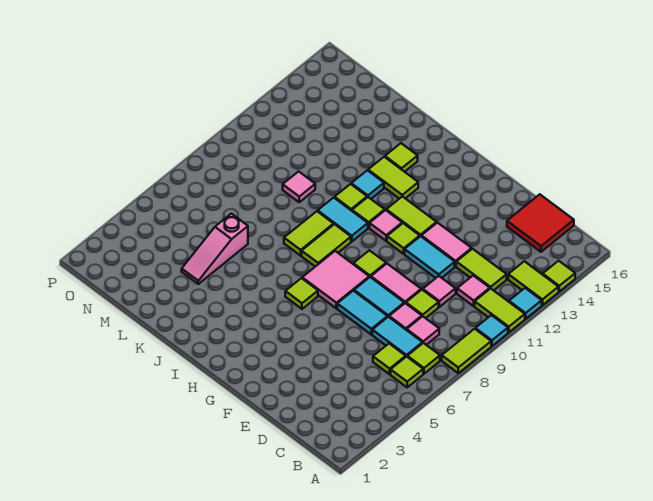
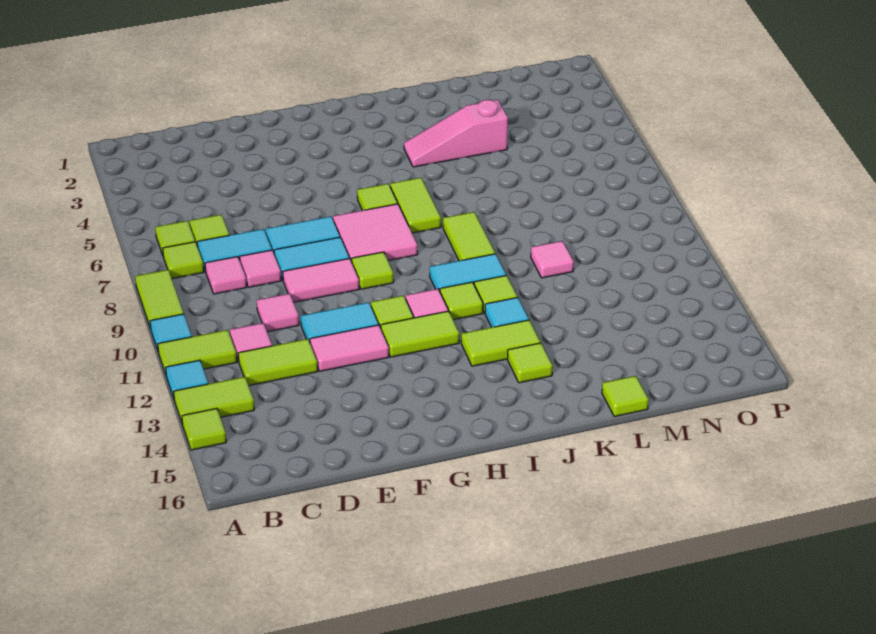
red 2x2 tile [507,194,574,252] -> none
lime 1x1 tile [406,290,439,318] -> lime 1x1 tile moved to [602,376,649,417]
lime 1x2 tile [302,224,351,267] -> lime 1x2 tile moved to [390,178,441,233]
pink 1x3 slope [182,214,248,284] -> pink 1x3 slope turned to [404,100,508,167]

